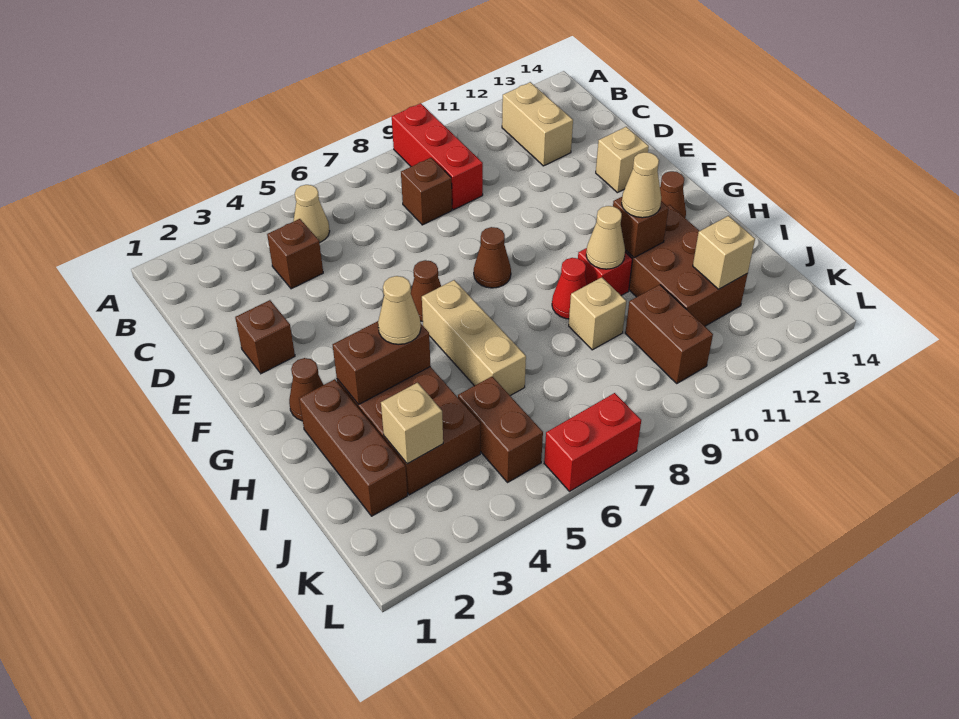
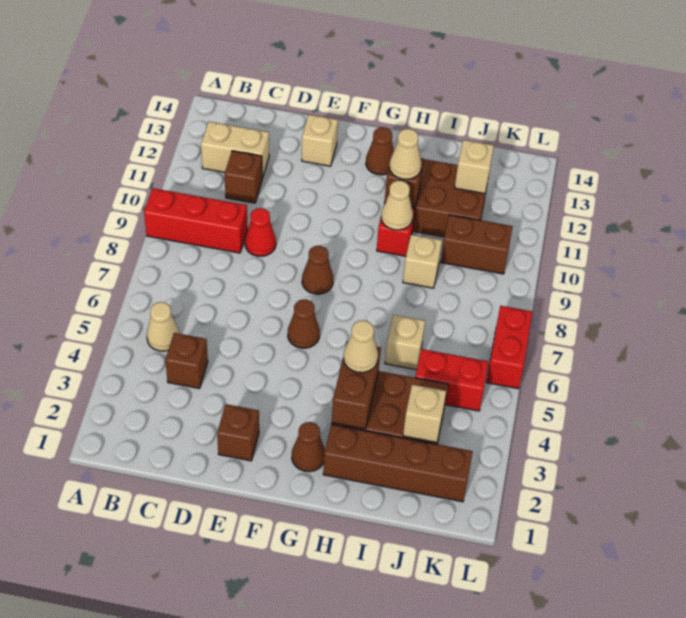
brown 1x1 brick [401,158,452,225] -> brown 1x1 brick moved to [225,151,262,203]
tan 1x3 brick [422,280,526,396] -> tan 1x1 brick [385,315,425,370]
brown 1x3 brick [299,379,407,516] -> brown 1x4 brick [323,424,473,502]
red 1x1 cone [552,258,587,319] -> red 1x1 cone moved to [245,208,276,256]
brown 1x2 brick [458,377,543,482] -> red 1x2 brick [415,349,489,411]

